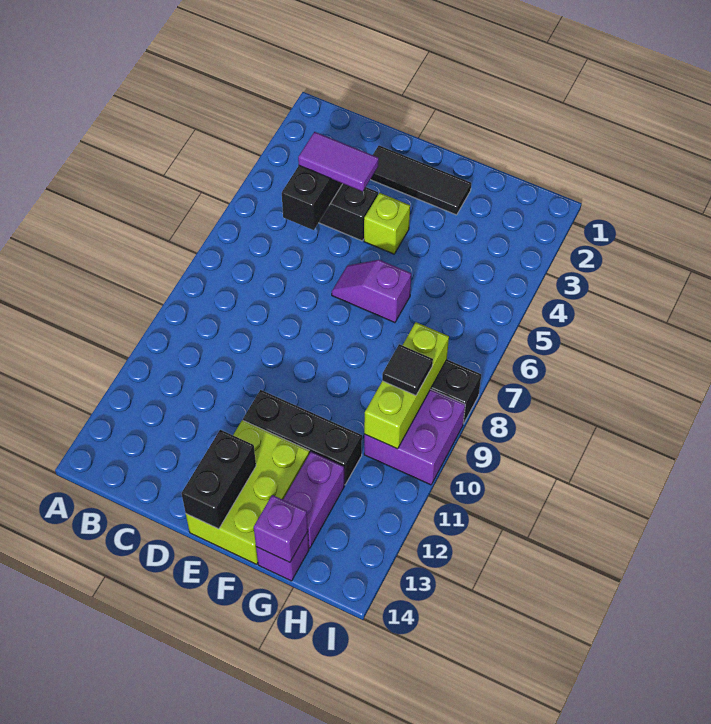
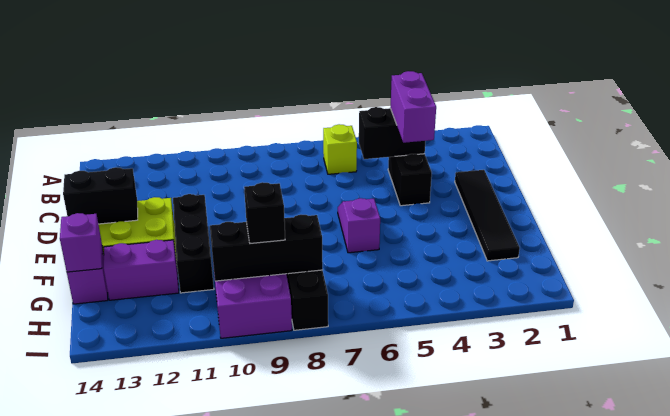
purple 1x2 tile [298,132,379,191] -> purple 1x2 brick [390,71,436,143]
black 1x3 tile [370,146,471,215] -> black 1x4 tile [455,170,520,261]
lime 1x1 brick [364,193,410,254] -> lime 1x1 brick moved to [323,124,357,174]
lime 1x3 brick [364,322,449,449] -> black 1x3 brick [210,215,323,281]
black 1x1 tile [382,344,433,395] -> black 1x1 brick [244,182,285,243]

